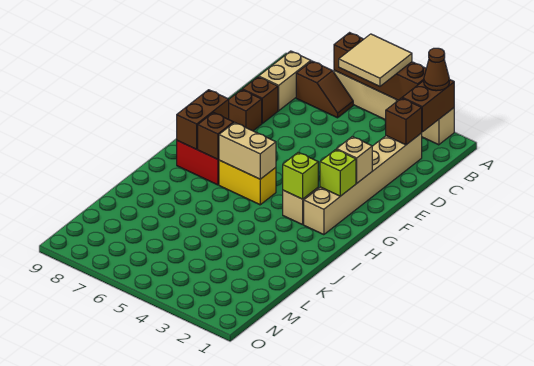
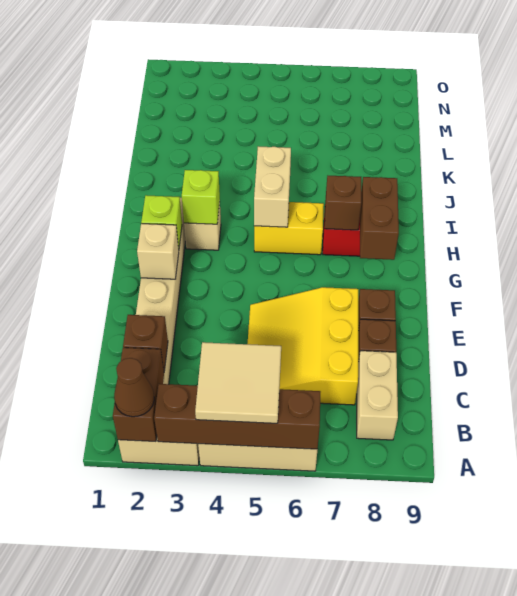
brown 1x2 slope [296,61,353,118] -> none
none -> yellow 3x3 slope [248,287,358,405]
tan 1x2 brick [219,122,276,179] -> tan 1x2 brick turned to [254,146,291,227]

